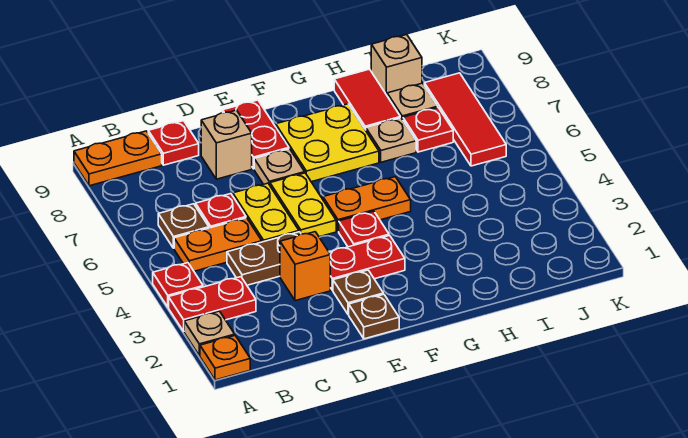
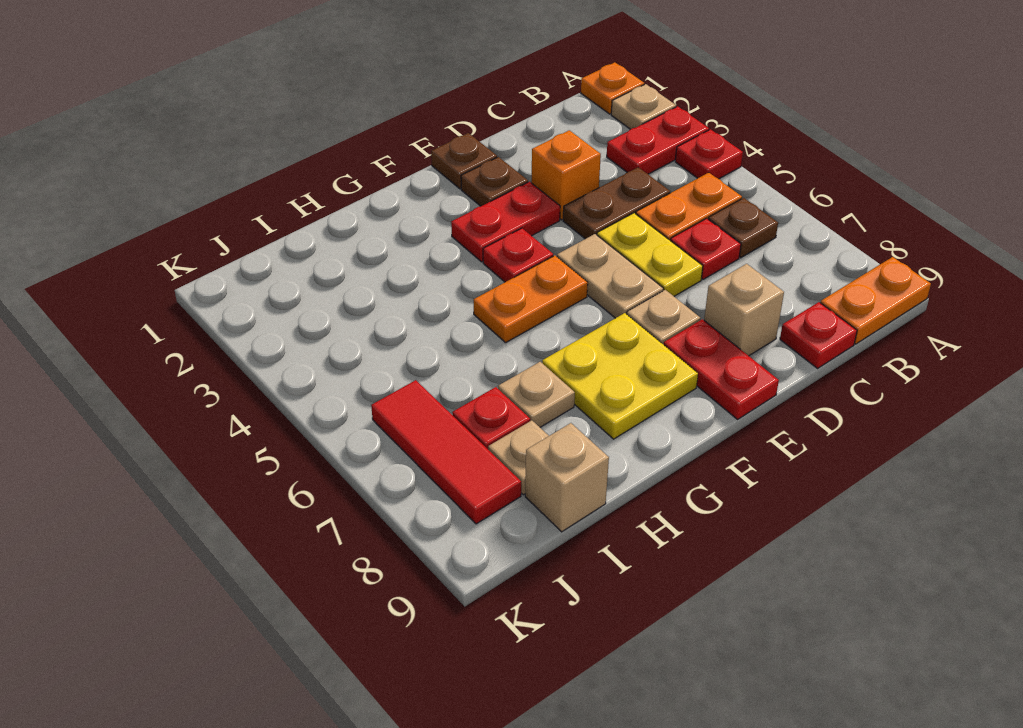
yellow 1x2 plate [270,173,336,237] -> tan 1x2 plate [557,234,664,318]
red 1x2 tile [334,69,400,130] -> none

